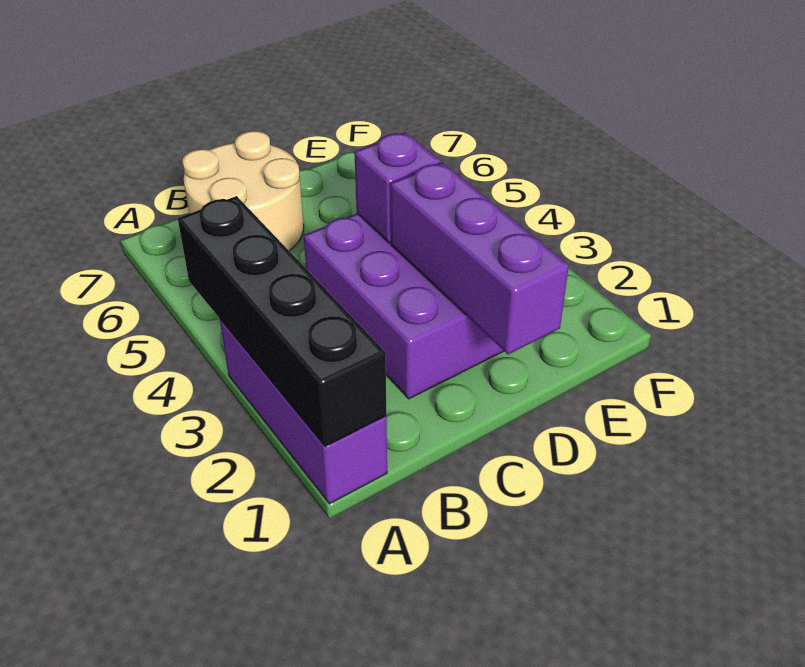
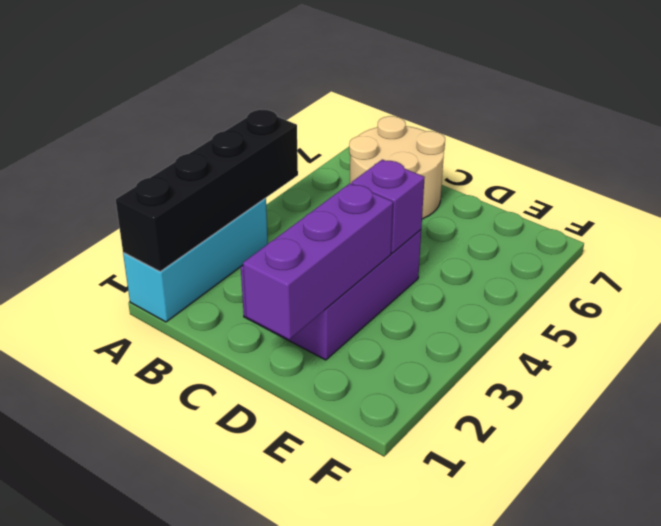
purple 1x3 brick [220,320,387,504] -> cyan 1x3 brick [123,198,268,322]

